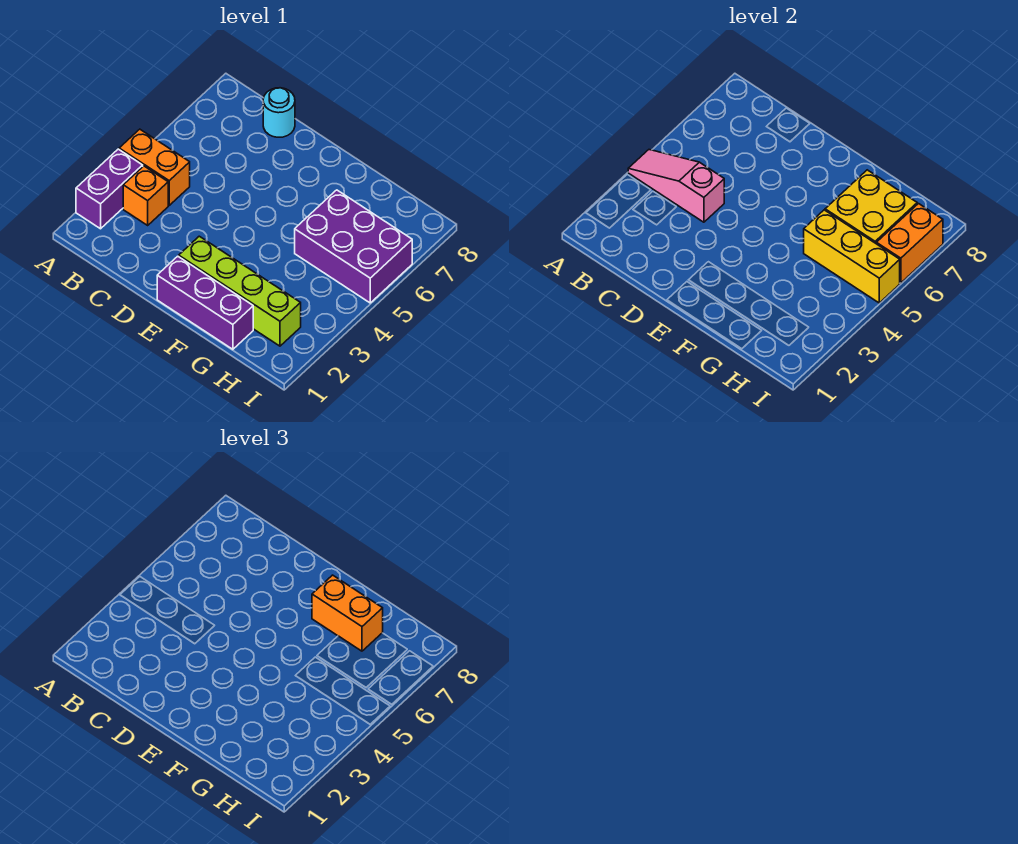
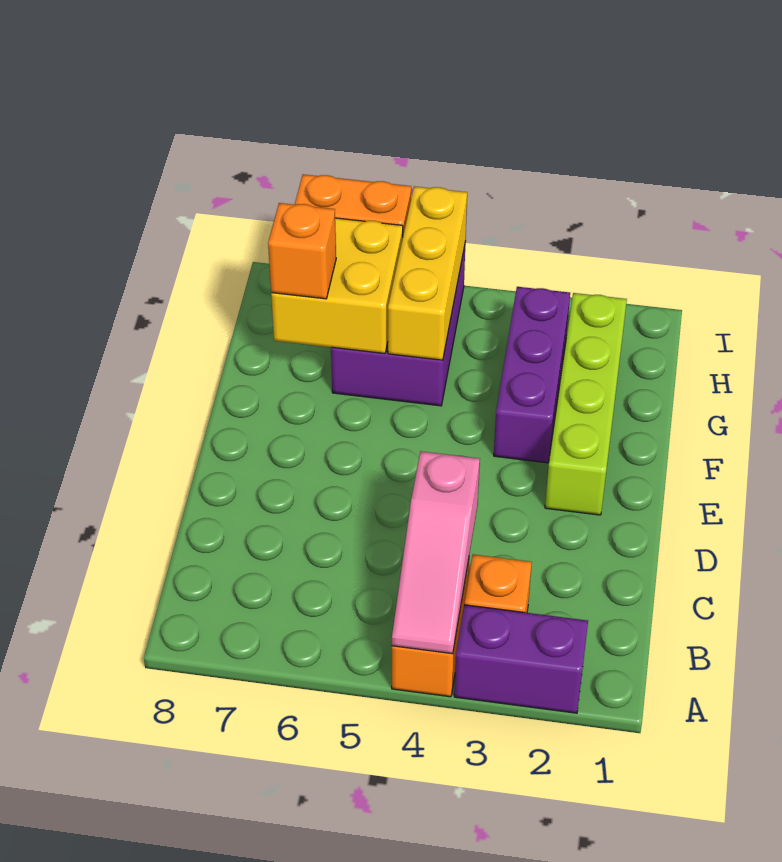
cyan 1x1 round brick [263,88,295,137] -> none
purple 1x3 brick [157,256,253,349] -> purple 1x3 brick moved to [494,287,570,463]
orange 1x2 brick [312,575,383,651] -> orange 1x1 brick [268,203,336,299]

